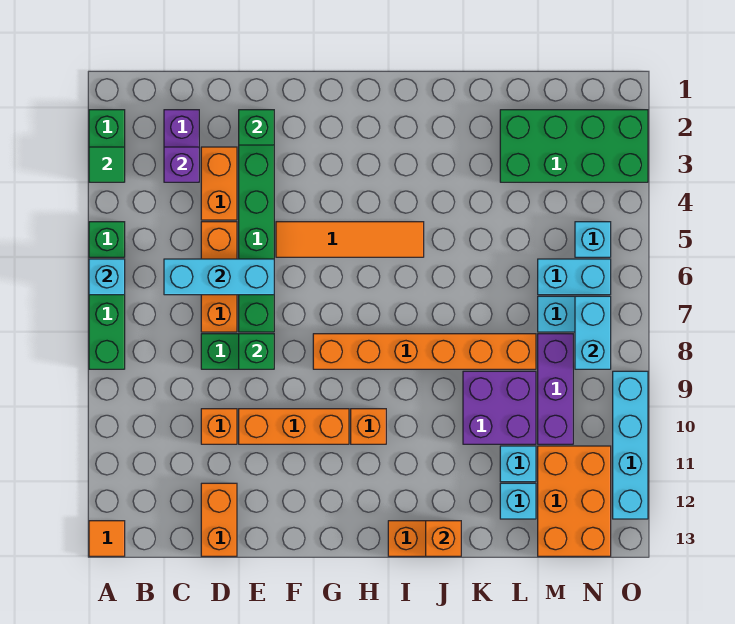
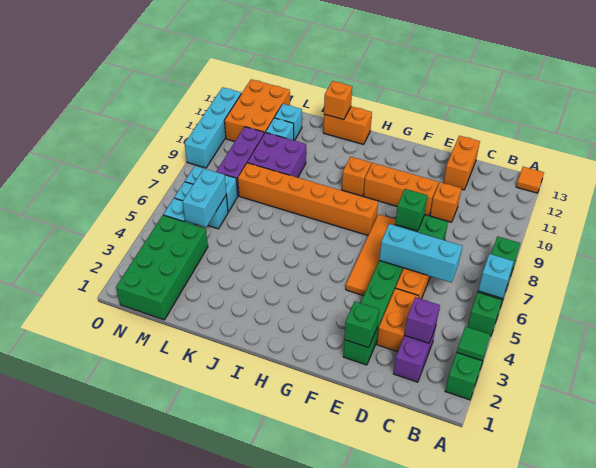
orange 1x4 tile [276,222,424,257] -> orange 1x4 tile turned to [346,214,396,296]
green 2x4 brick [500,110,648,182] -> green 2x4 brick turned to [116,215,208,320]
cyan 1x2 brick [575,296,611,369] -> cyan 1x2 brick moved to [183,168,226,227]

